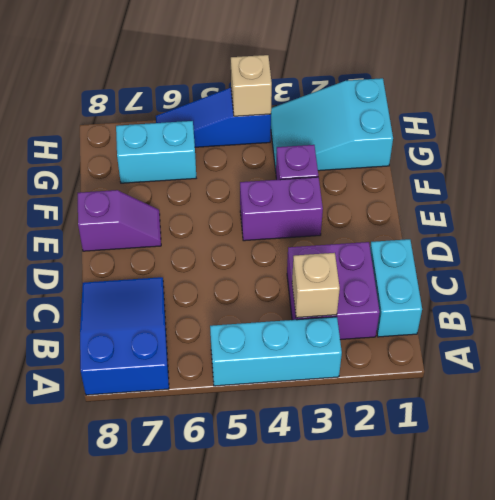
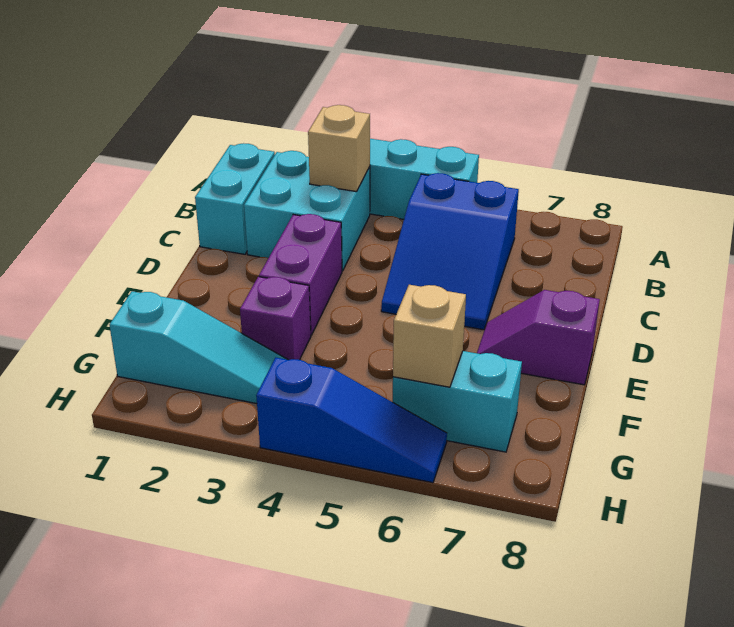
blue 2x3 slope [80,277,169,395] -> blue 2x3 slope moved to [381,173,519,330]
purple 2x2 brick [287,242,380,340] -> cyan 2x2 brick [244,151,370,271]
purple 1x2 brick [240,177,323,241] -> purple 1x2 brick turned to [259,214,342,335]
cyan 2x3 slope [271,78,393,171] -> cyan 1x3 slope [110,291,288,404]
tan 1x1 brick [231,55,272,116] -> tan 1x1 brick moved to [393,285,466,387]

